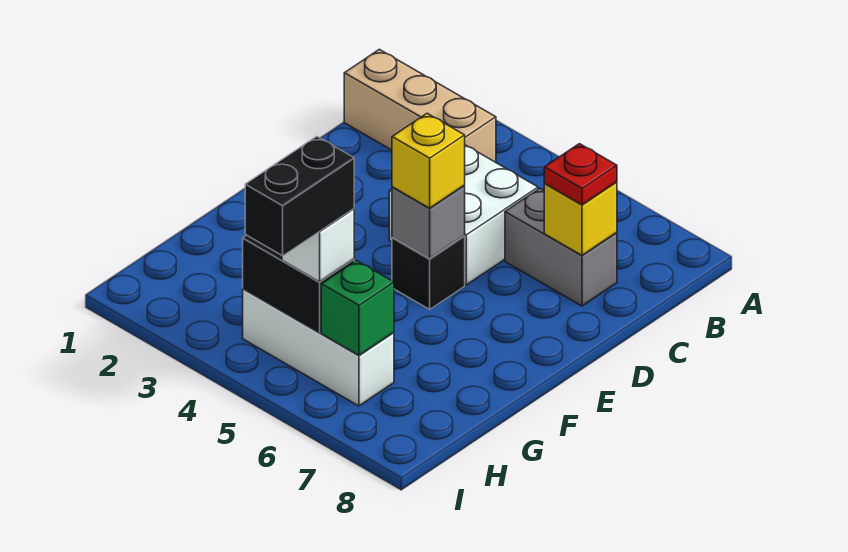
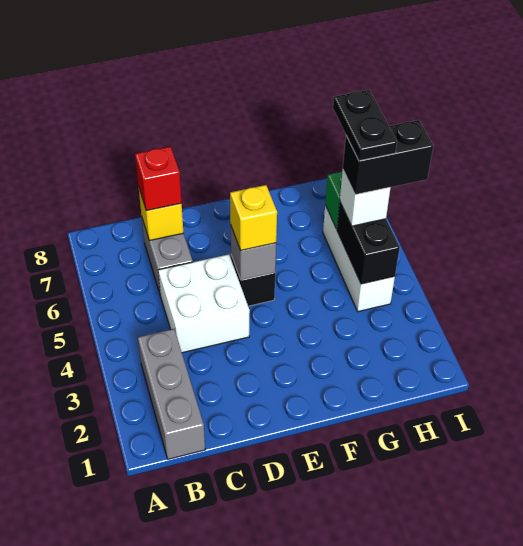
tan 1x3 brick [344,49,496,162] -> grey 1x3 brick [138,329,205,459]
red 1x1 plate [544,144,617,205] -> red 1x1 brick [135,147,182,211]
none -> black 1x2 plate [333,90,397,161]

